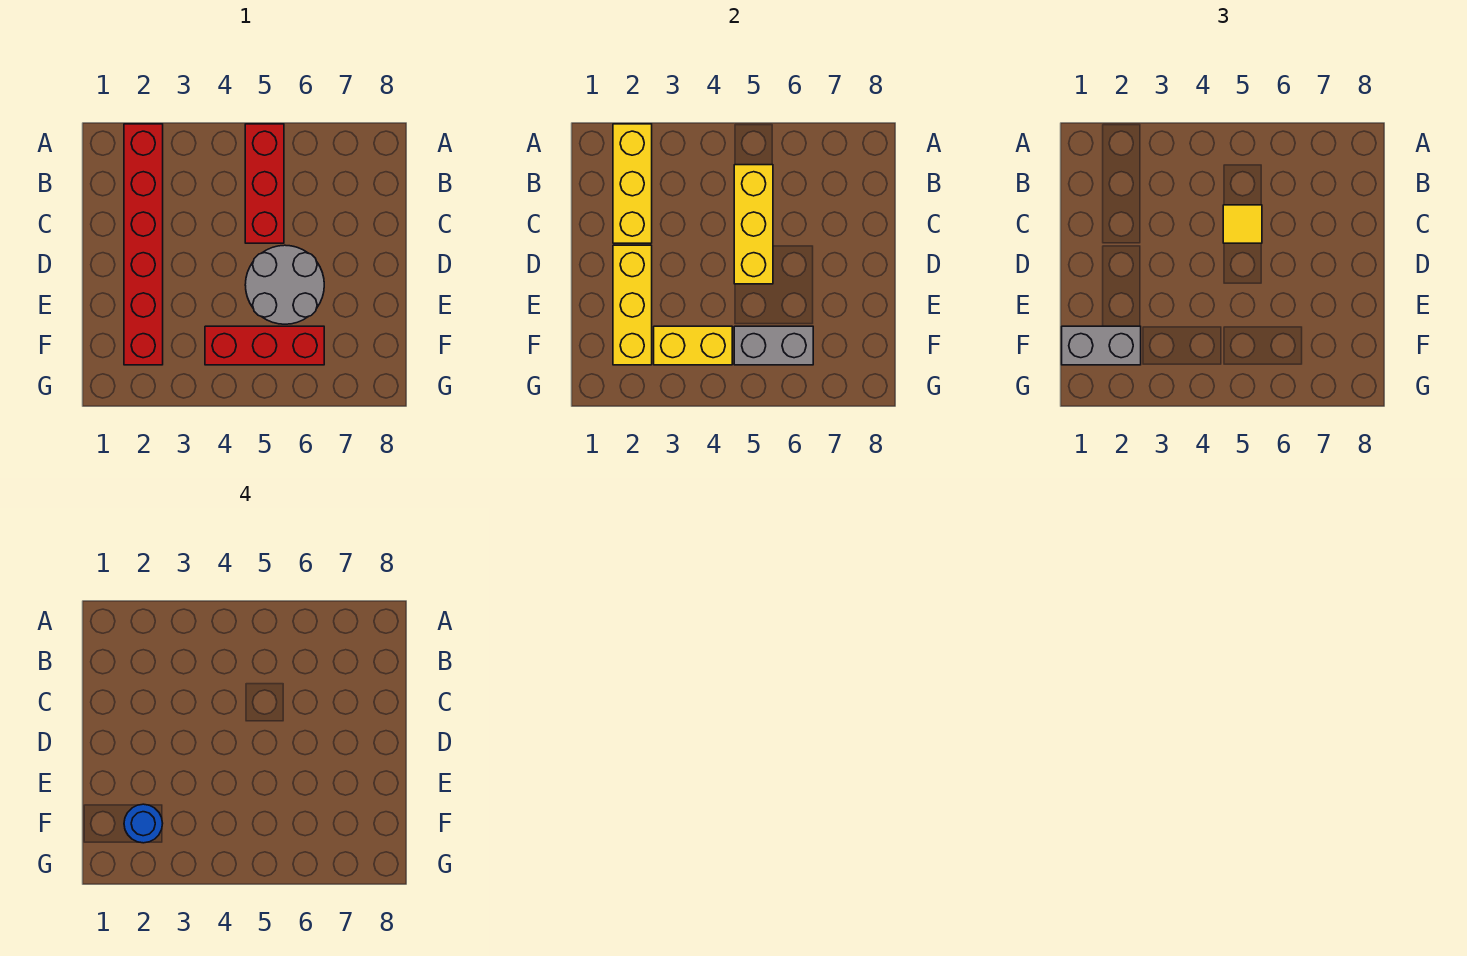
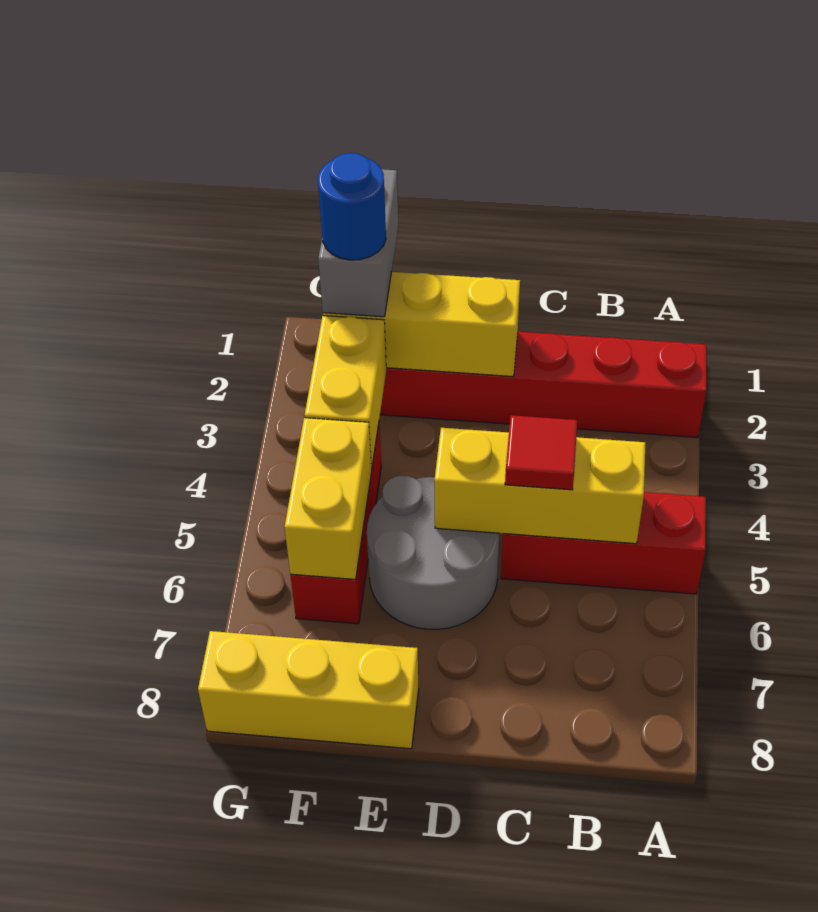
yellow 1x3 brick [613,124,652,243] -> yellow 1x3 brick moved to [198,631,419,749]
yellow 1x1 tile [1223,205,1262,243] -> red 1x1 tile [505,415,577,490]
grey 1x2 brick [734,326,813,365] -> yellow 1x2 brick [285,418,372,579]

